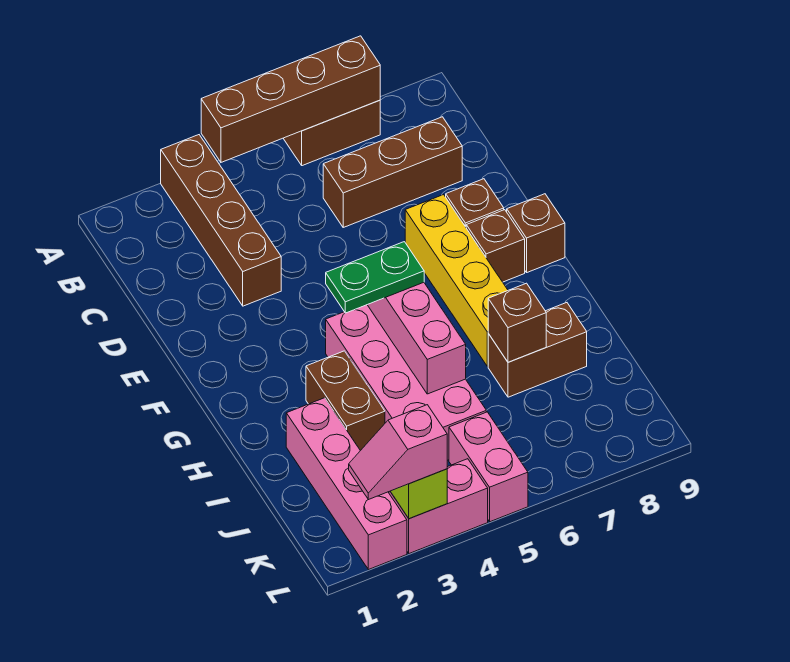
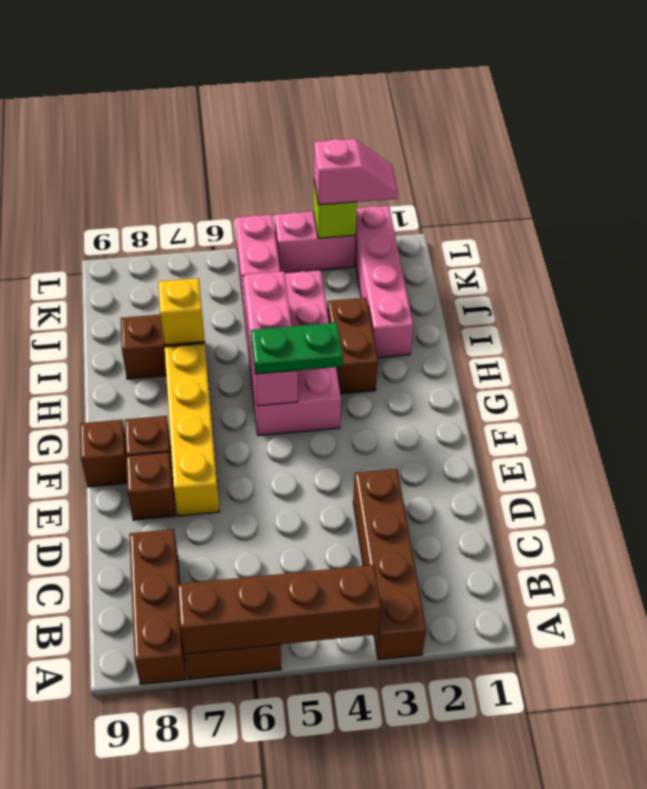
brown 1x3 brick [323,117,462,227] -> brown 1x3 brick turned to [129,529,186,684]
brown 1x1 brick [488,283,546,362] -> yellow 1x1 brick [158,278,205,345]

